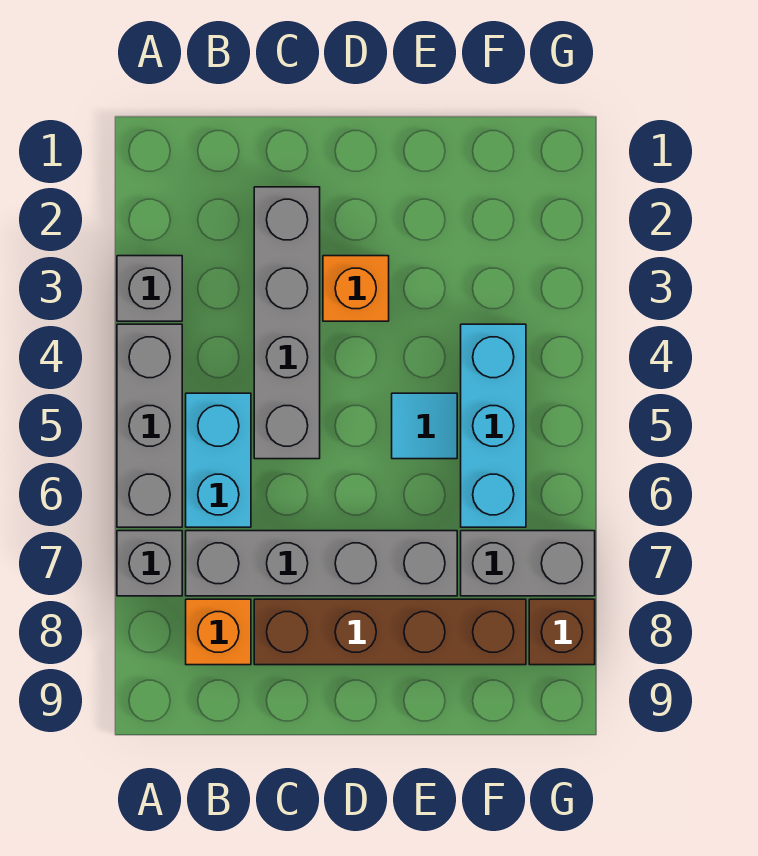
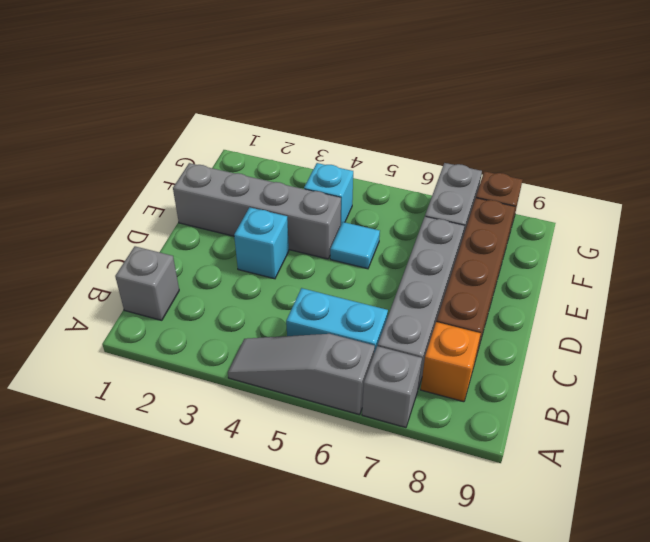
grey 1x1 brick [117,256,182,321] -> grey 1x1 brick moved to [115,246,179,320]
grey 1x3 brick [117,324,182,527] -> grey 1x3 slope [228,334,375,415]
grey 1x4 brick [254,187,320,459] -> grey 1x4 brick moved to [173,163,341,259]
orange 1x1 brick [323,256,389,321] -> cyan 1x1 brick [234,207,289,279]
cyan 1x3 brick [461,324,526,527] -> cyan 1x1 brick [304,163,353,224]

